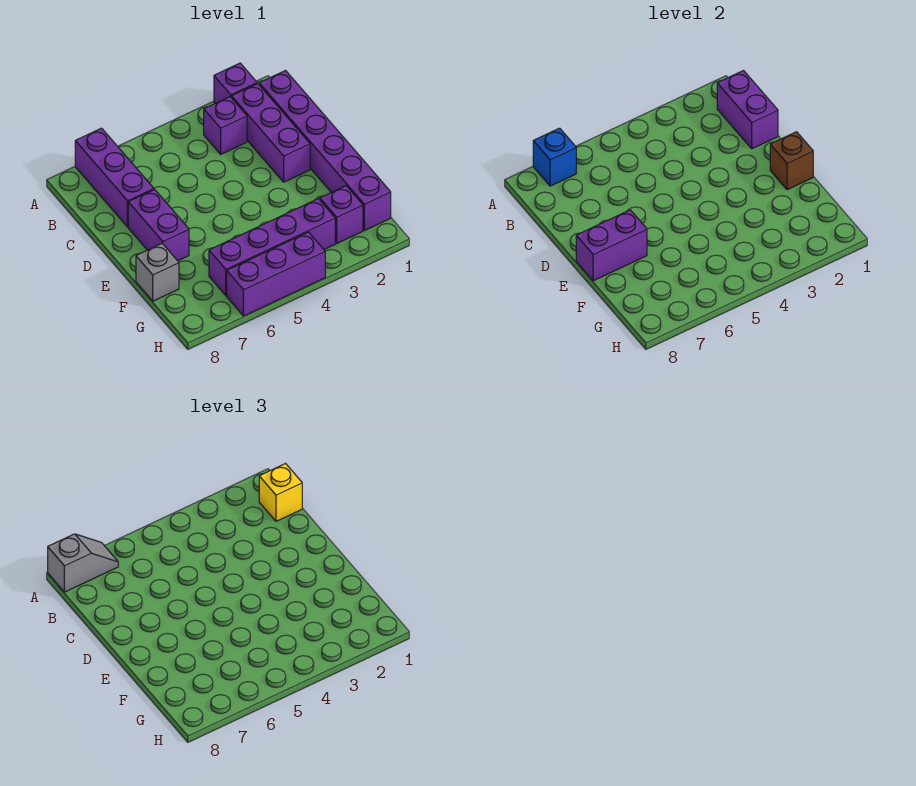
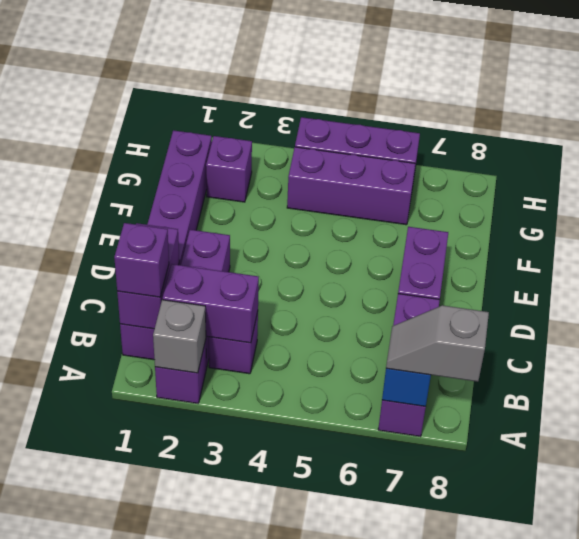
yellow 1x1 brick [259,464,302,521] -> purple 1x1 brick [114,223,169,297]
brown 1x1 brick [770,132,813,190] -> none
purple 1x2 brick [576,210,647,281] -> purple 1x2 brick moved to [163,264,259,343]
grey 1x1 brick [136,243,179,301] -> grey 1x1 brick moved to [153,300,206,373]
purple 1x4 brick [209,199,335,295] -> purple 1x3 brick [287,147,415,225]

